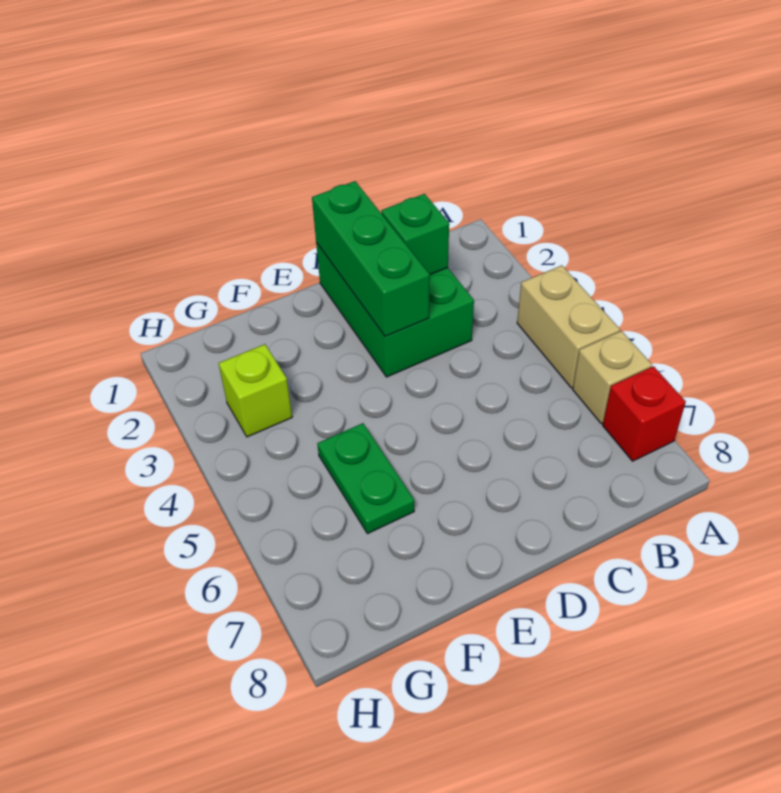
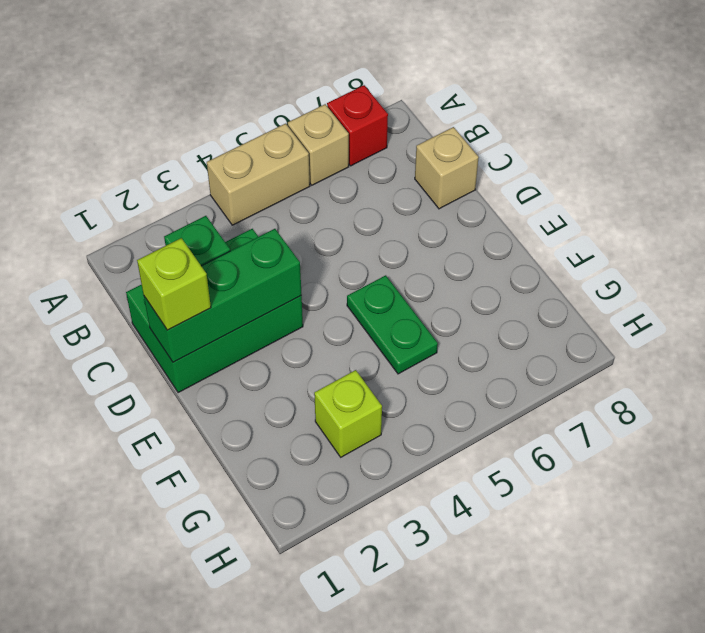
none -> tan 1x1 brick [415,127,479,209]
none -> lime 1x1 brick [137,238,211,330]
green 1x2 plate [317,423,414,534] -> green 1x2 plate turned to [347,275,438,374]

